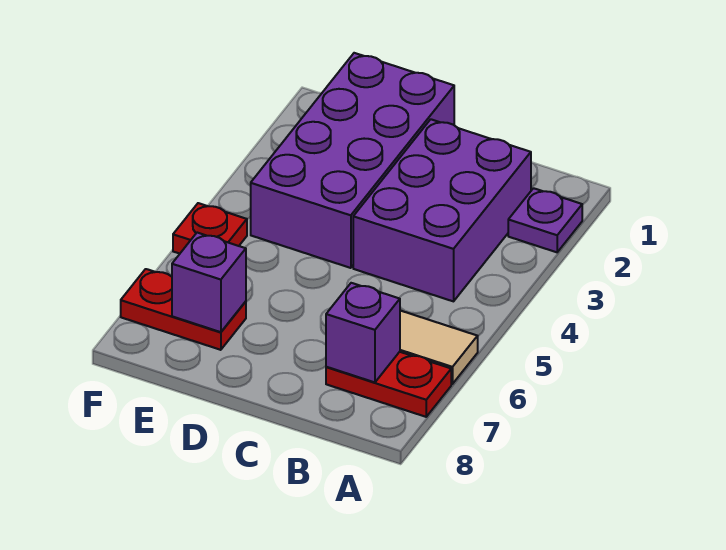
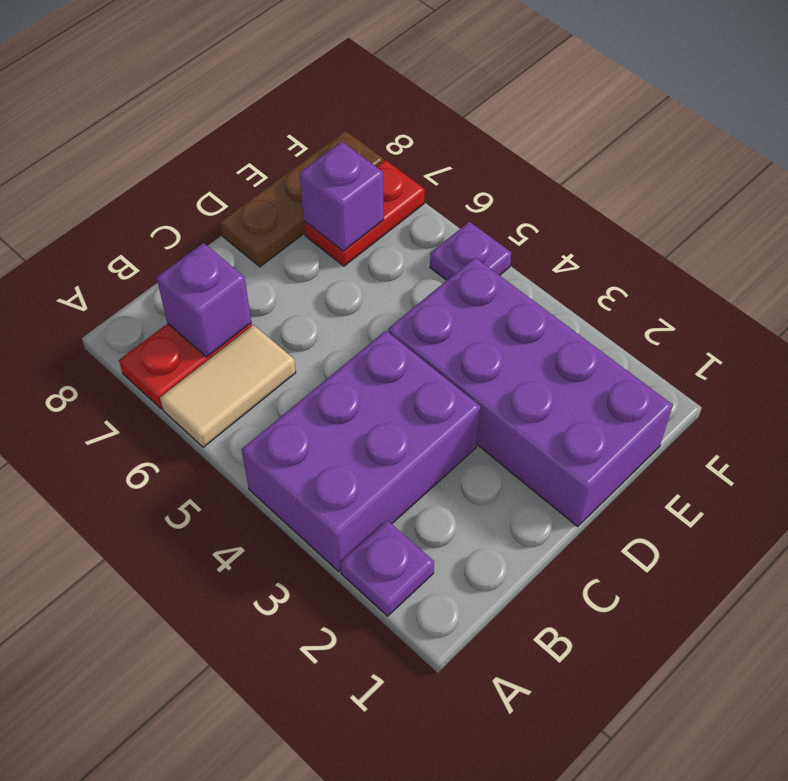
purple 2x3 brick [353,119,531,301] -> purple 2x3 brick turned to [242,331,480,571]
none -> brown 1x3 plate [220,131,383,267]
red 1x1 plate [173,203,247,254] -> purple 1x1 plate [430,222,511,280]

